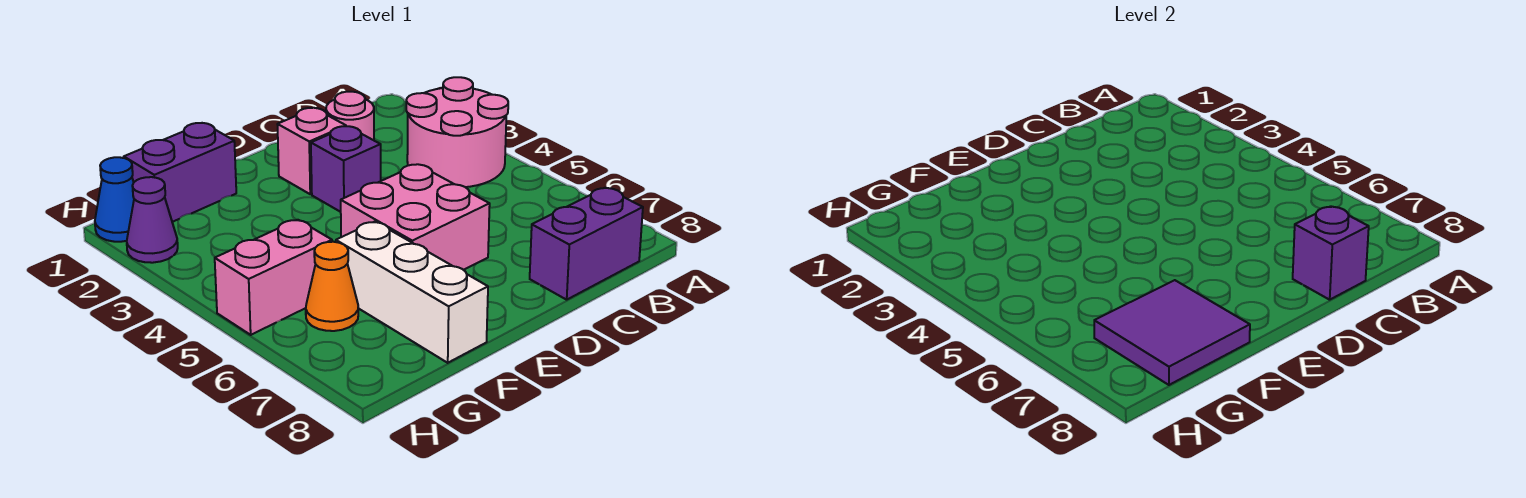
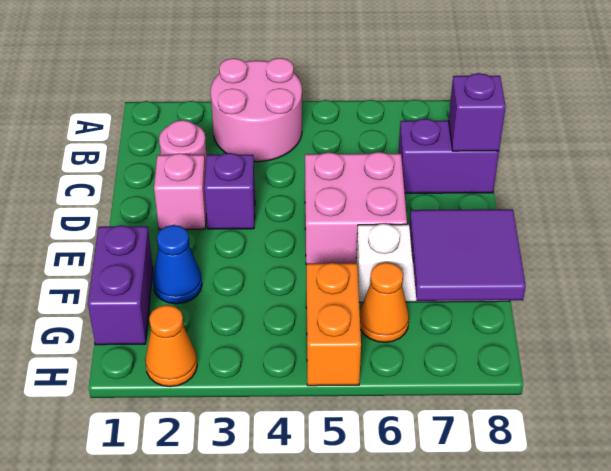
purple 1x2 brick [530,188,643,300] -> purple 1x2 brick turned to [398,119,499,193]
pink 1x2 brick [215,220,332,335] -> orange 1x2 brick [306,263,361,386]
blue 1x1 cone [95,157,134,242] -> blue 1x1 cone moved to [153,225,202,304]
purple 1x1 cone [127,177,178,263] -> orange 1x1 cone [145,305,197,387]

